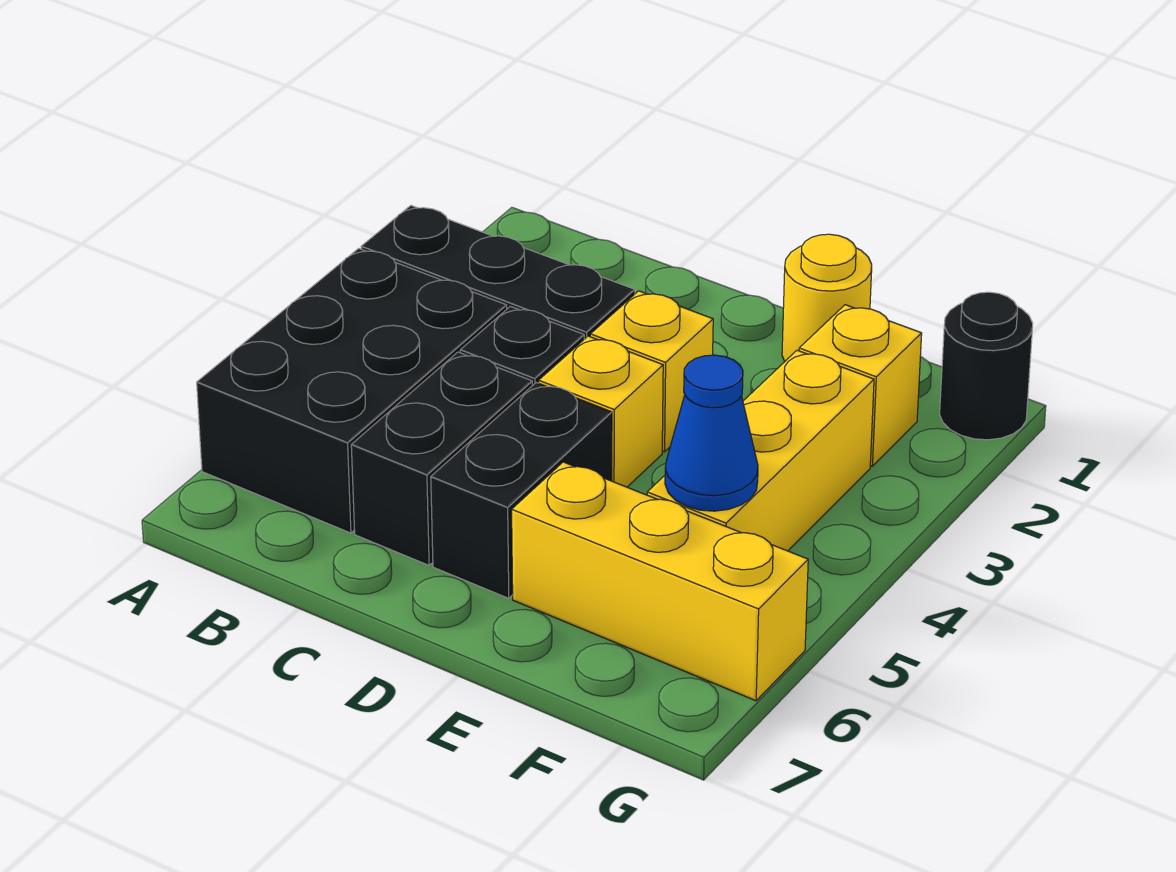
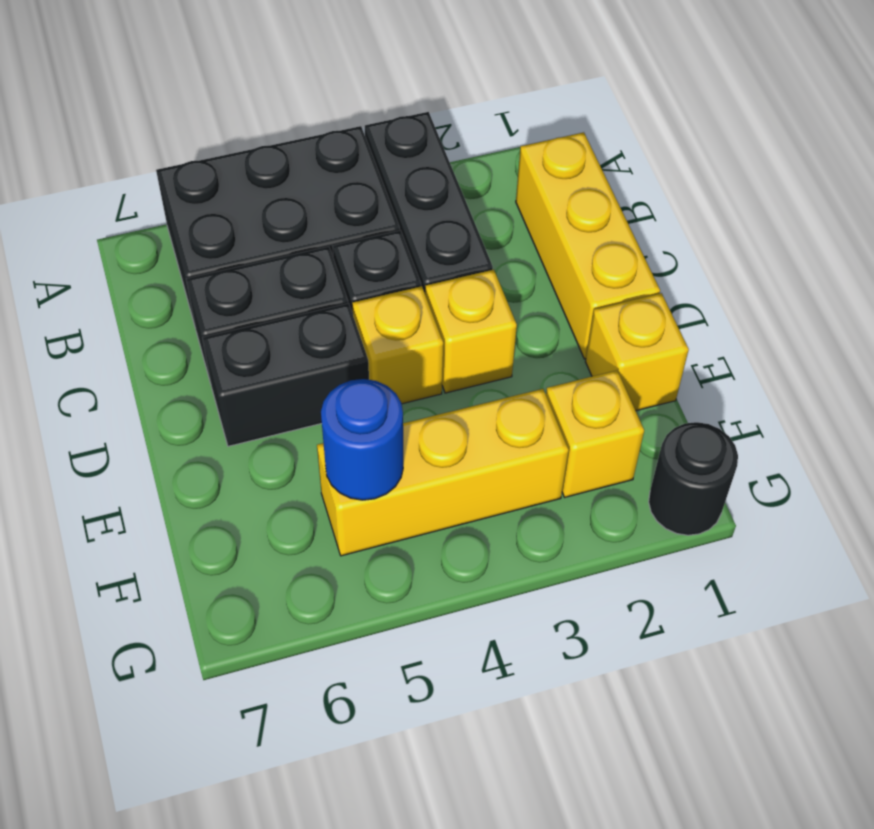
yellow 1x1 round brick [782,234,872,361] -> yellow 1x1 brick [585,293,689,411]
yellow 1x3 brick [512,462,808,701] -> yellow 1x3 brick moved to [516,132,660,359]
blue 1x1 cone [665,355,758,511] -> blue 1x1 round brick [321,379,403,500]

